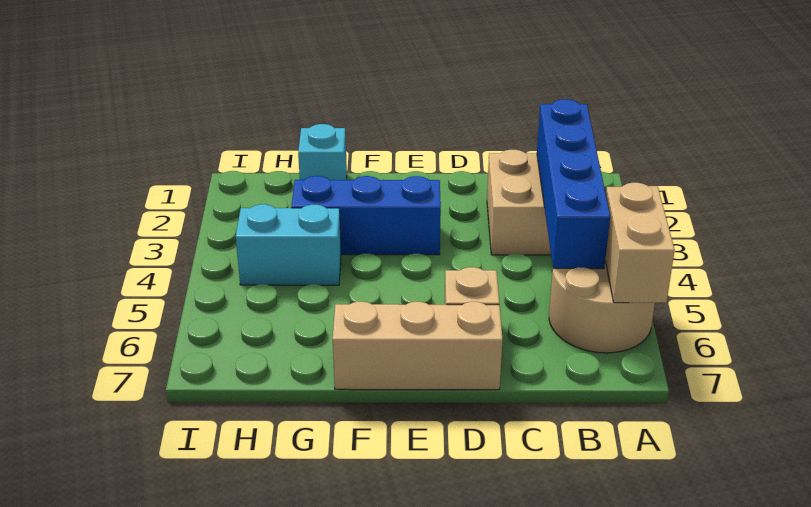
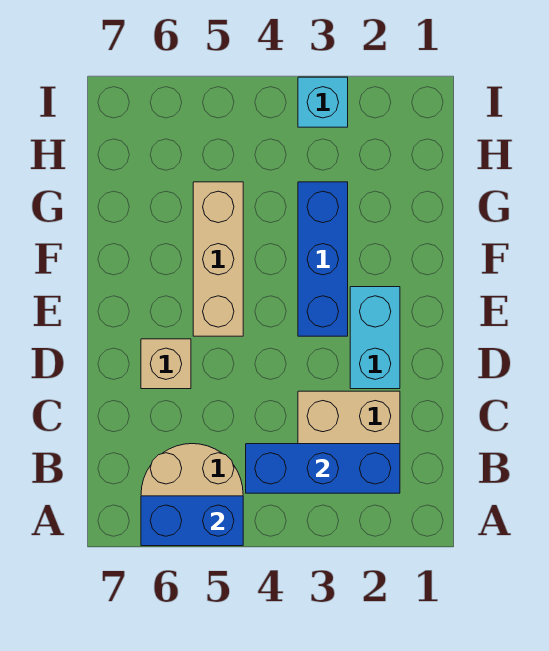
tan 1x2 brick [605,183,675,303] -> blue 1x2 brick [141,496,243,546]
blue 1x4 brick [537,99,610,269] -> blue 1x3 brick [246,444,400,493]
tan 1x3 brick [333,302,503,390] -> tan 1x3 brick moved to [193,182,243,336]
cyan 1x1 brick [298,124,347,180] -> cyan 1x1 brick moved to [298,77,348,127]
cyan 1x2 brick [236,204,341,285] -> cyan 1x2 brick moved to [350,287,400,389]

